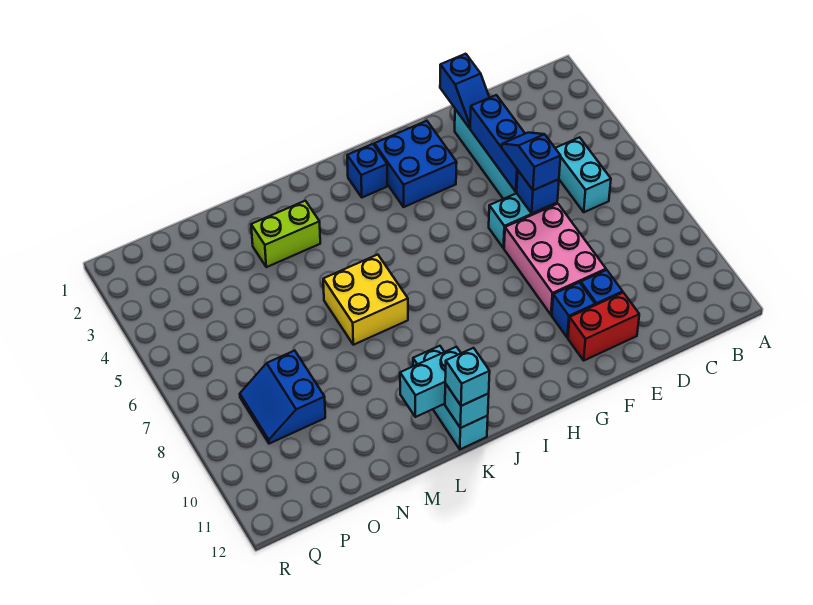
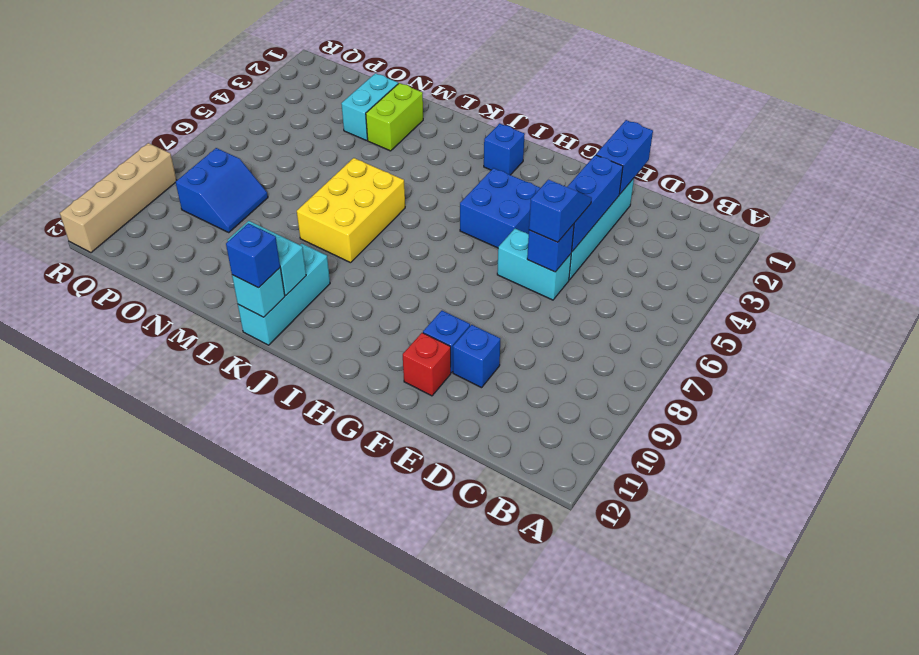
cyan 1x2 brick [555,137,611,212] -> cyan 1x2 brick moved to [341,73,398,141]
blue 1x2 slope [440,54,489,128] -> blue 1x2 brick [596,120,653,194]
pink 2x3 brick [504,204,606,315] -> none
red 1x2 brick [568,293,639,360] -> red 1x1 brick [403,333,451,396]
blue 2x2 brick [374,121,457,207] -> blue 2x2 brick moved to [460,168,540,248]
yellow 2x2 brick [323,255,408,345] -> yellow 2x3 brick [297,158,405,263]
cyan 1x1 brick [445,348,490,406] -> blue 1x1 brick [226,223,280,288]
lime 1x2 brick [251,201,320,267] -> lime 1x2 brick turned to [366,83,423,151]
blue 2x2 slope [240,351,325,444] -> blue 2x2 slope turned to [176,148,268,233]
none -> tan 1x4 brick [60,143,177,253]

